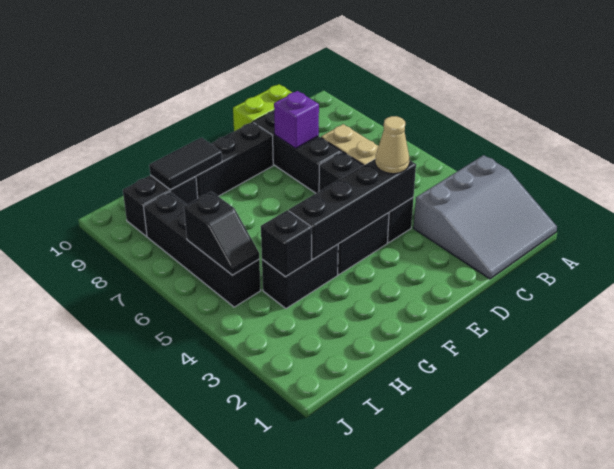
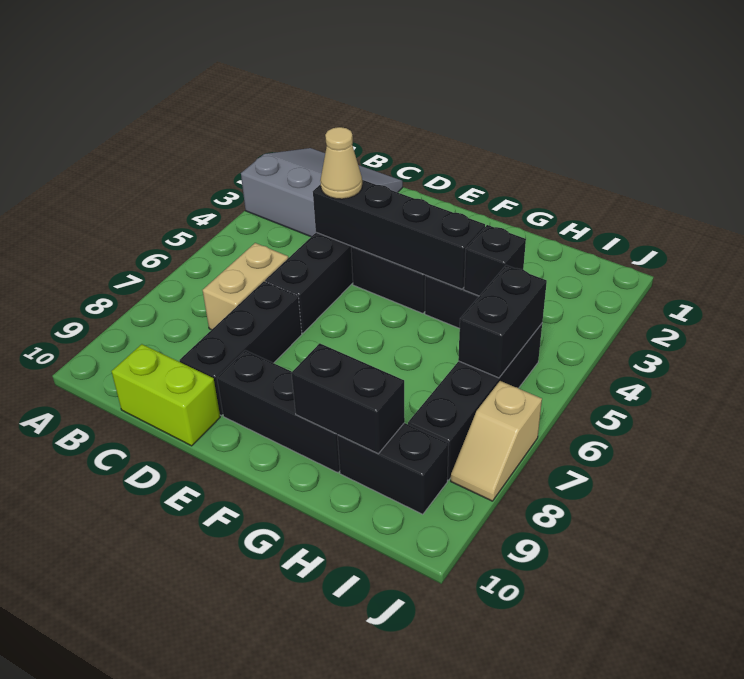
purple 1x1 brick [274,91,319,149] -> none
black 1x2 tile [149,138,222,190] -> black 1x2 brick [291,343,405,454]
black 1x2 slope [184,192,259,275] -> black 1x2 brick [458,265,547,378]
none -> tan 1x2 slope [451,381,542,501]

